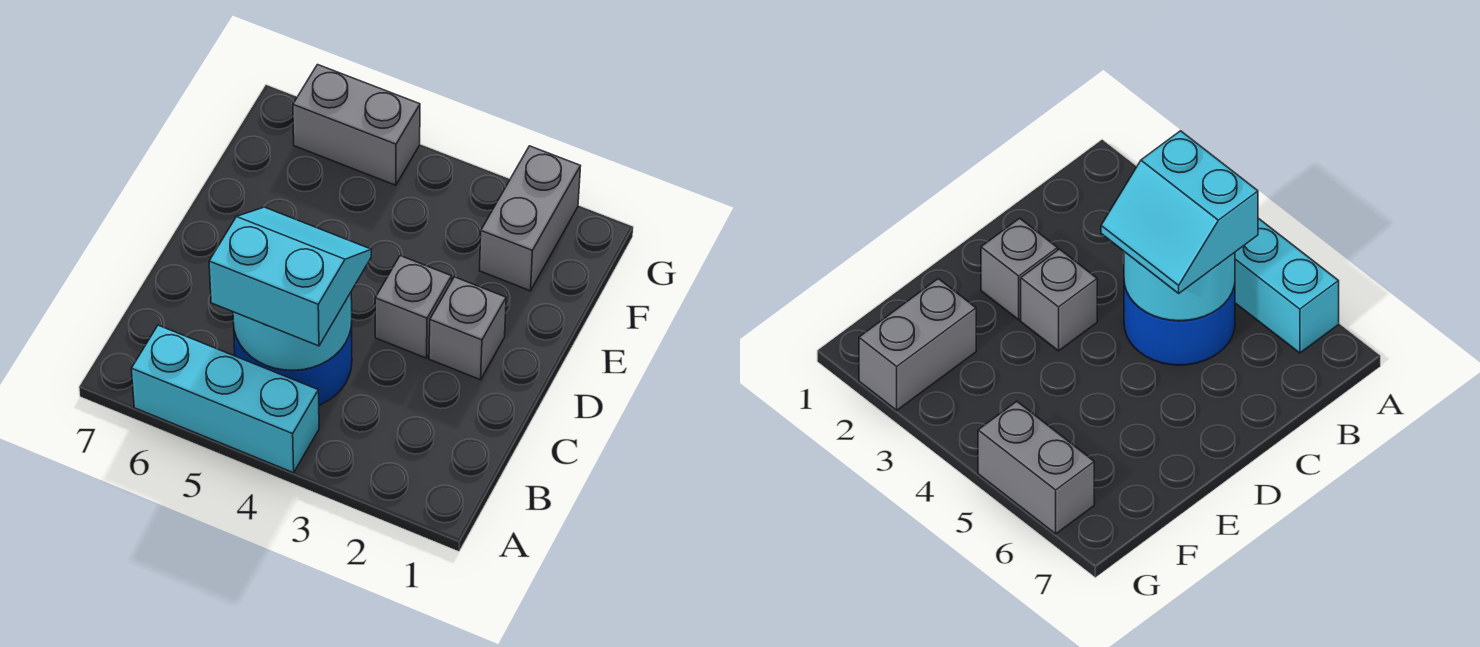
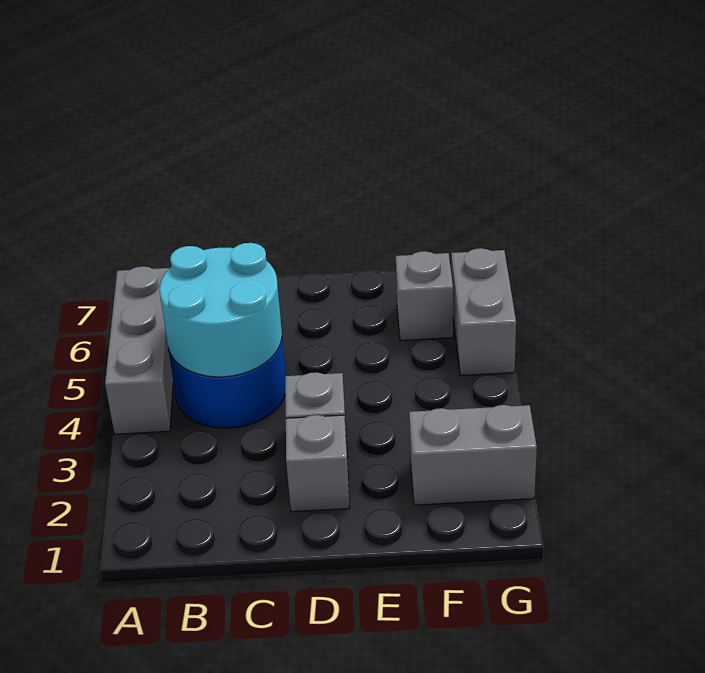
cyan 1x3 brick [131,325,319,473] -> grey 1x3 brick [105,266,173,434]
cyan 2x2 slope [209,207,371,346] -> none
none -> grey 1x1 brick [396,251,453,341]

